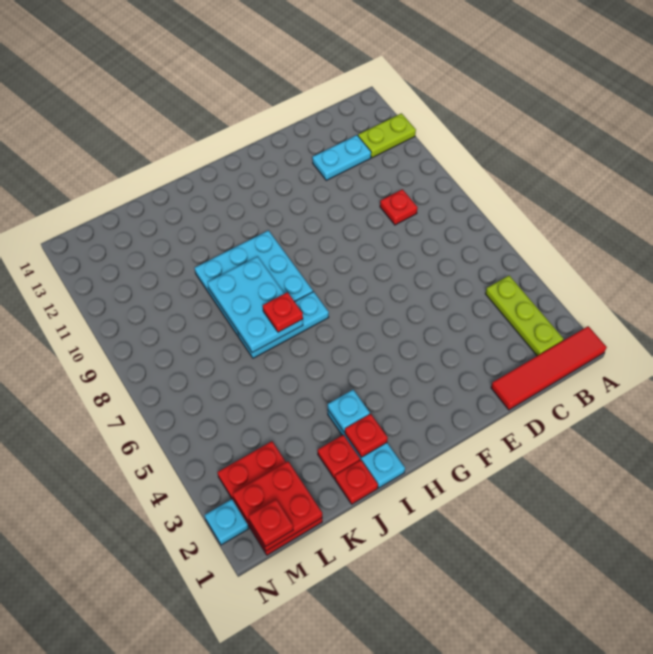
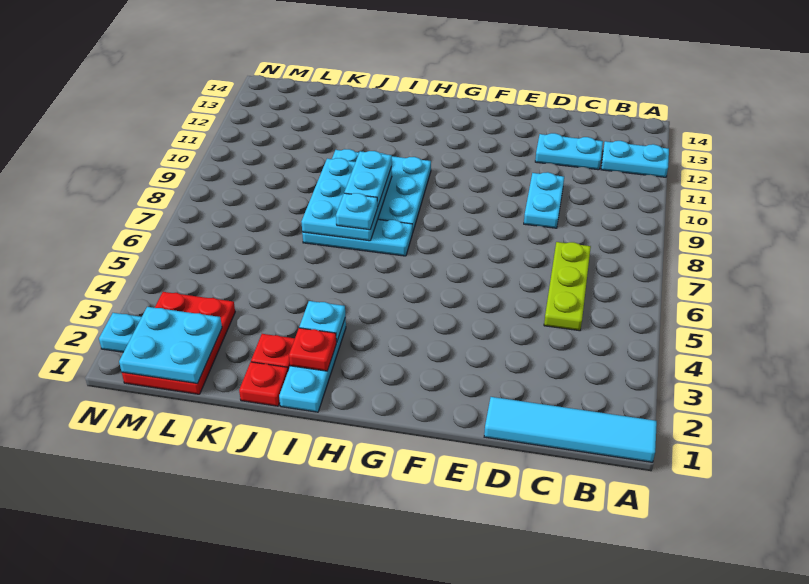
red 1x4 tile [491,326,607,410] -> cyan 1x4 tile [484,397,657,462]
lime 1x2 plate [358,113,416,158] -> cyan 1x2 plate [601,141,669,177]
lime 1x3 plate [485,276,563,356] -> lime 1x3 plate moved to [544,242,591,331]
red 1x1 plate [380,189,418,225] -> none
none -> cyan 1x2 plate [524,172,564,228]
red 1x1 plate [263,292,303,332] -> cyan 1x1 plate [336,193,378,230]
none -> cyan 1x2 plate [344,151,392,207]
red 2x2 plate [233,462,322,551] -> cyan 2x2 plate [119,307,222,383]
red 1x1 plate [248,500,293,547] -> none

